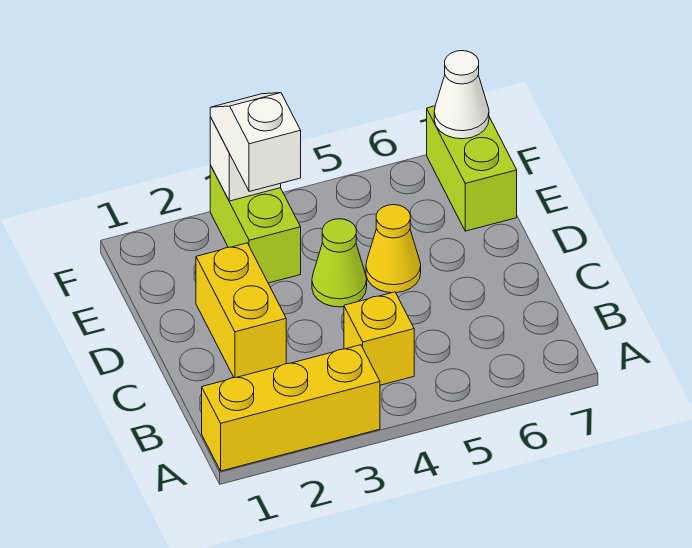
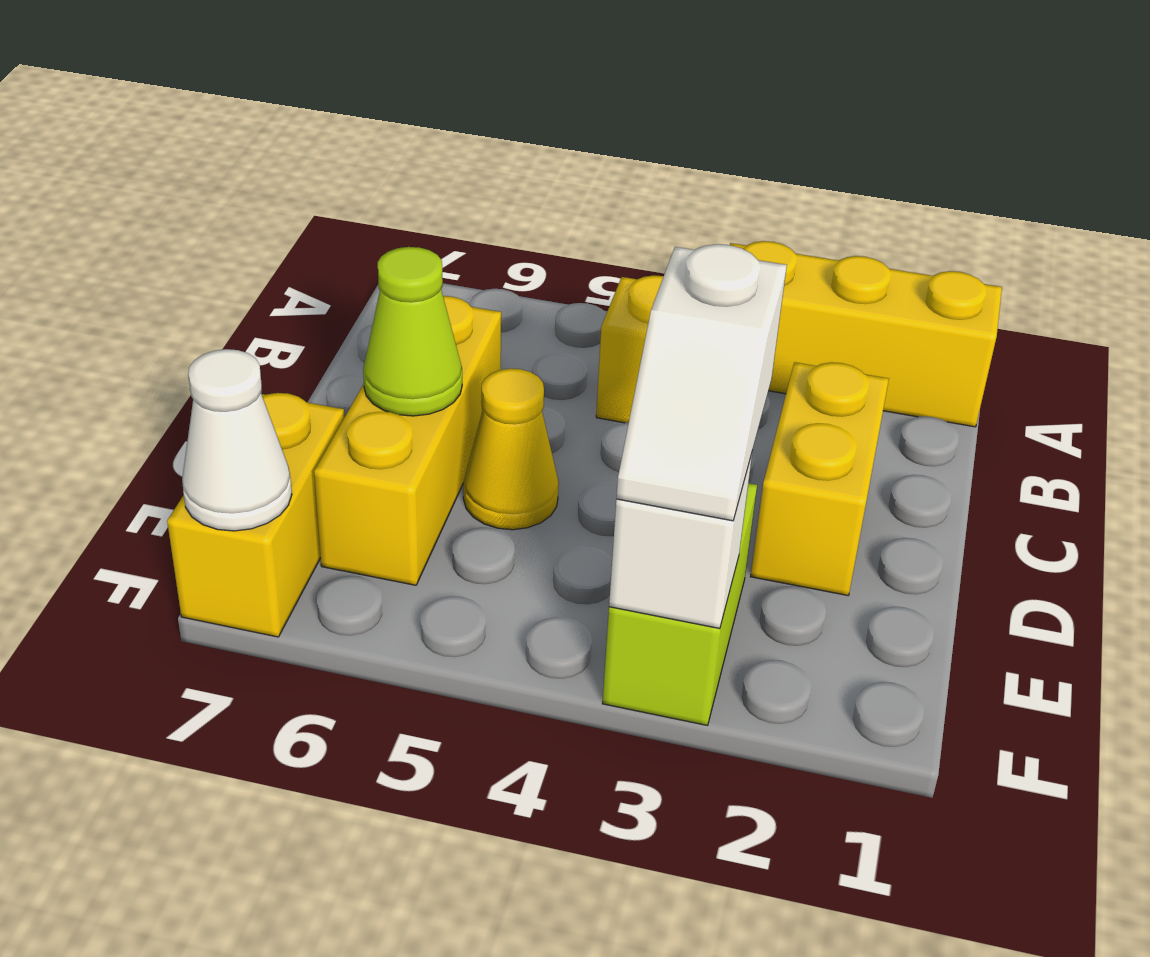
none -> yellow 1x3 brick [314,296,501,585]
lime 1x1 cone [312,219,367,307] -> lime 1x1 cone moved to [363,247,462,416]
lime 1x2 brick [427,106,517,231] -> yellow 1x2 brick [167,393,345,637]

